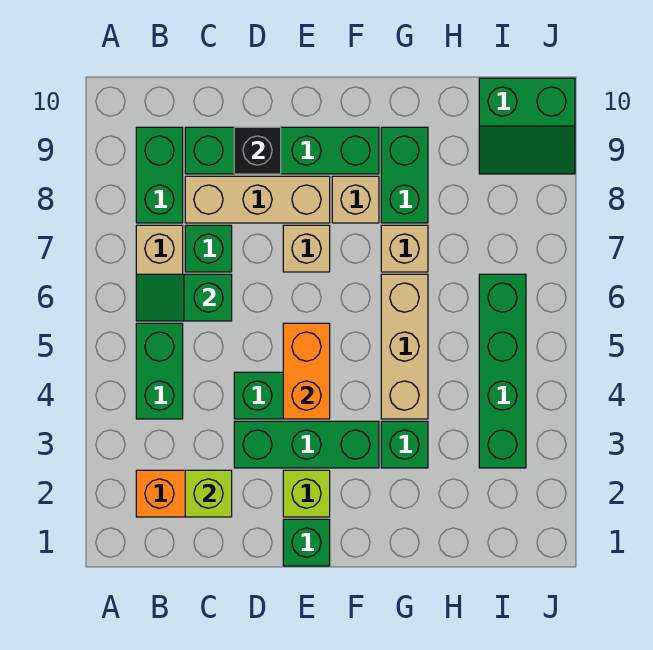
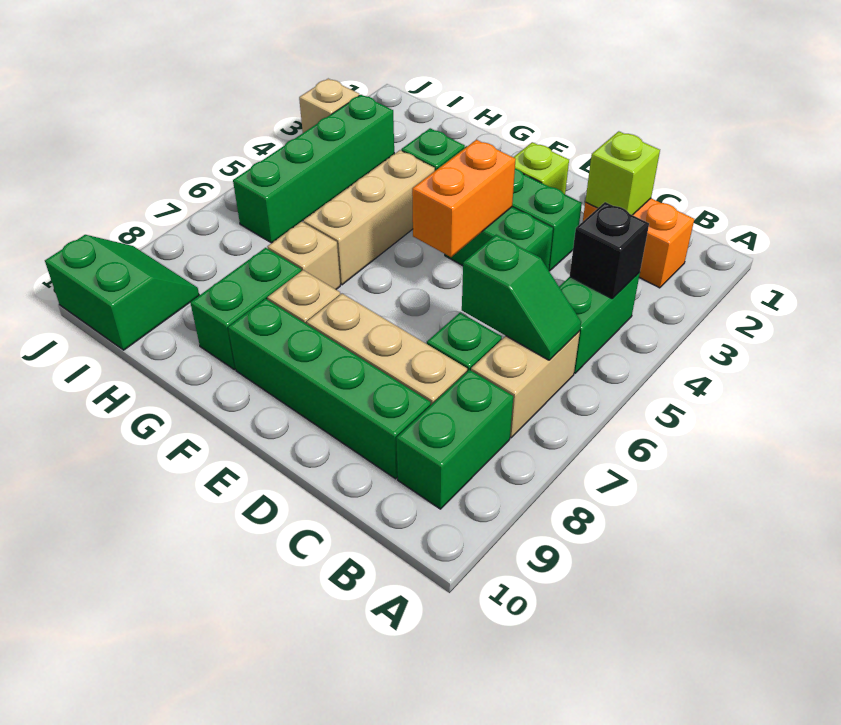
black 1x1 brick [234,127,281,174] -> black 1x1 brick moved to [570,202,649,299]
green 1x1 brick [283,519,330,566] -> none
tan 1x1 brick [283,225,330,272] -> tan 1x1 brick moved to [299,79,359,133]

